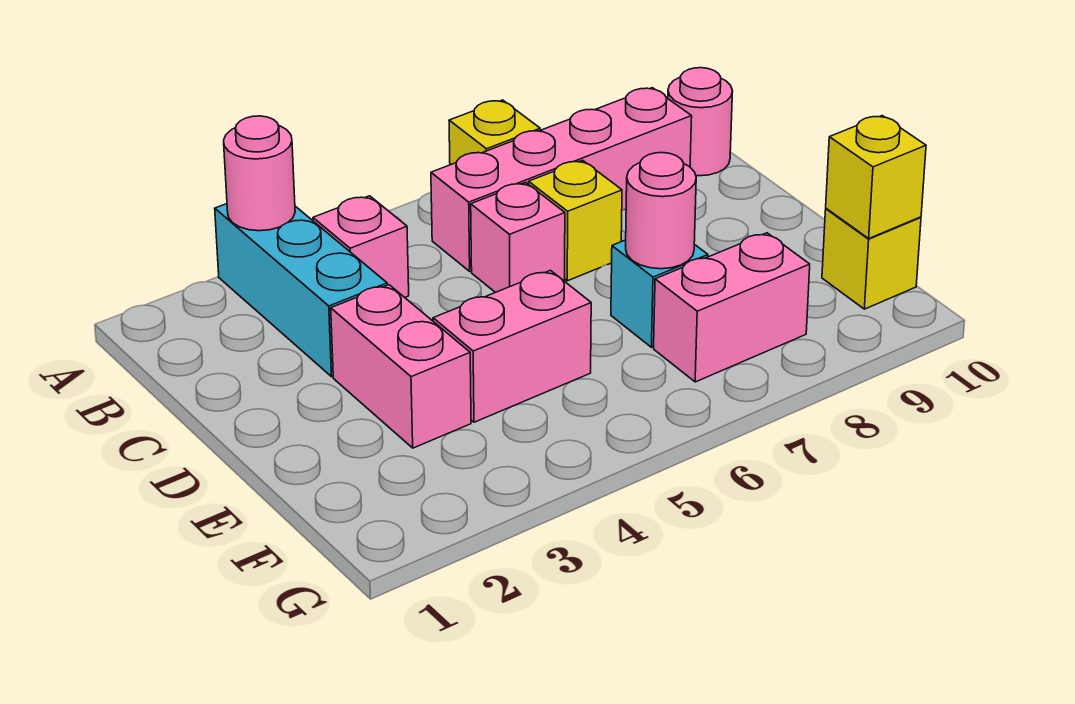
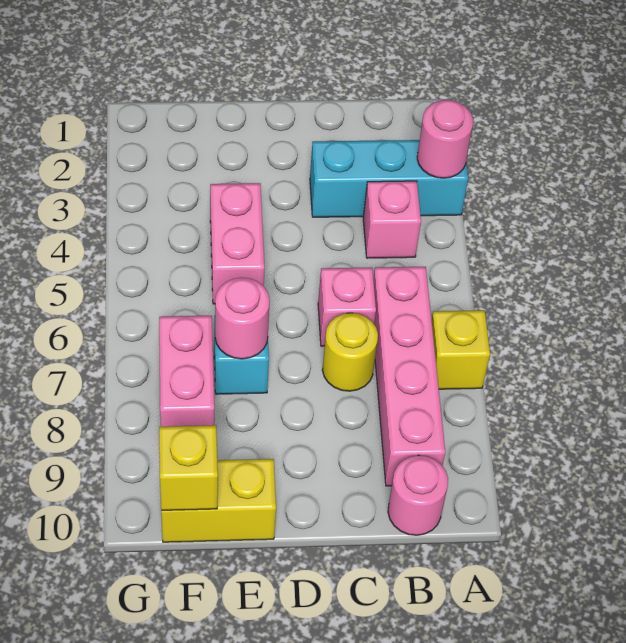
yellow 1x1 brick [529,160,622,281] -> yellow 1x1 round brick [322,313,378,391]
pink 1x2 brick [331,285,471,448] -> none
yellow 1x1 brick [822,209,921,309] -> yellow 1x2 brick [161,459,276,542]

